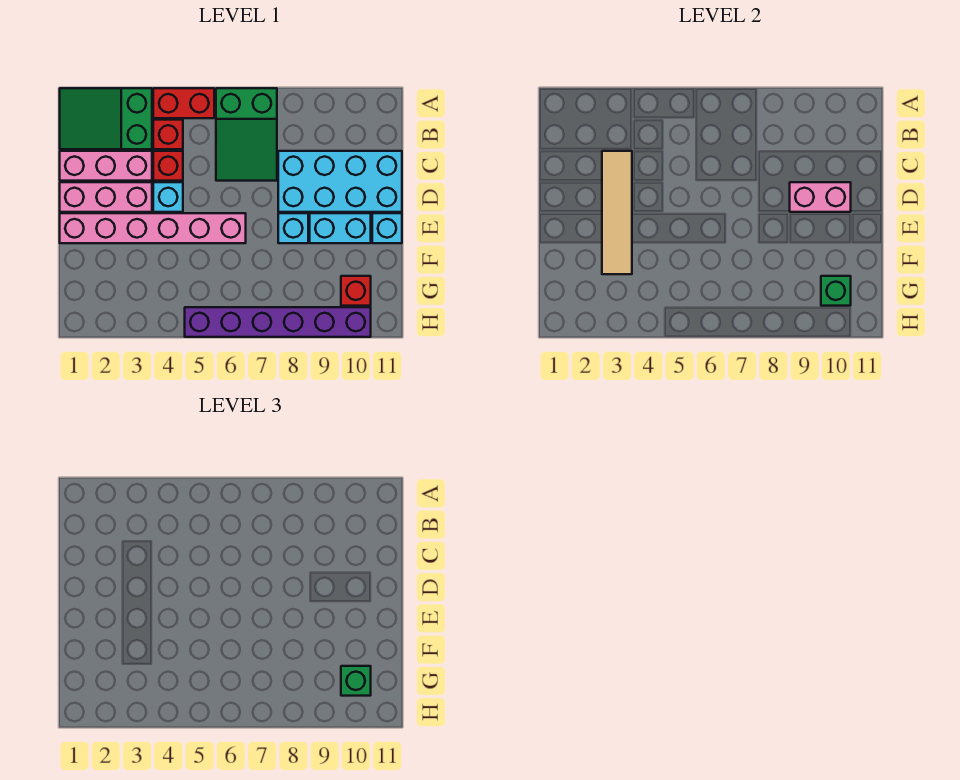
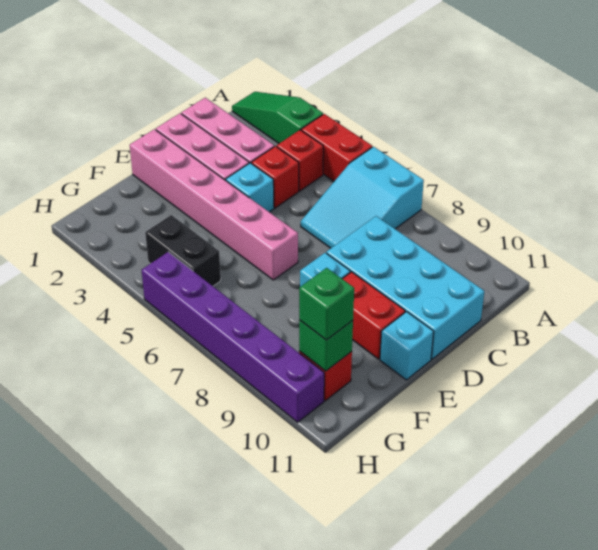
green 2x3 slope [60,88,152,149] -> green 1x3 slope [232,92,323,143]
green 2x3 slope [216,88,277,181] -> cyan 2x3 slope [301,147,424,248]
tan 1x4 tile [602,151,632,274] -> none
pink 1x2 brick [790,182,851,212] -> none
cyan 1x2 brick [310,213,371,243] -> red 1x2 brick [342,272,405,359]
none -> black 1x2 brick [145,215,221,286]

